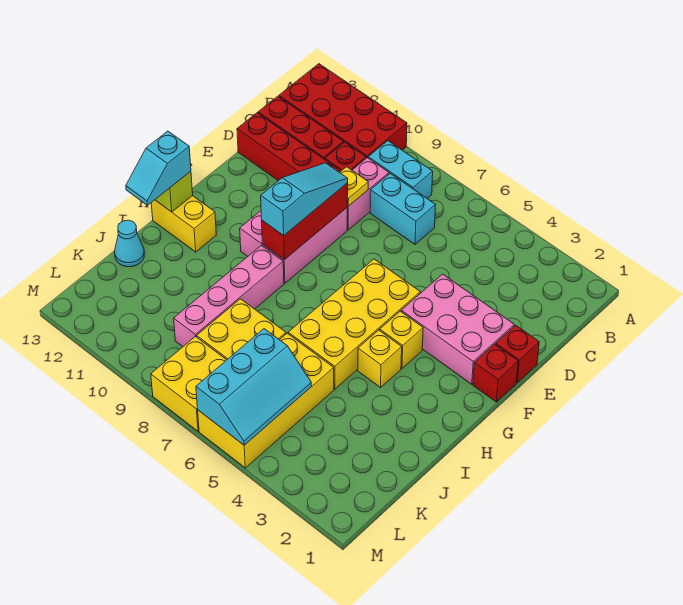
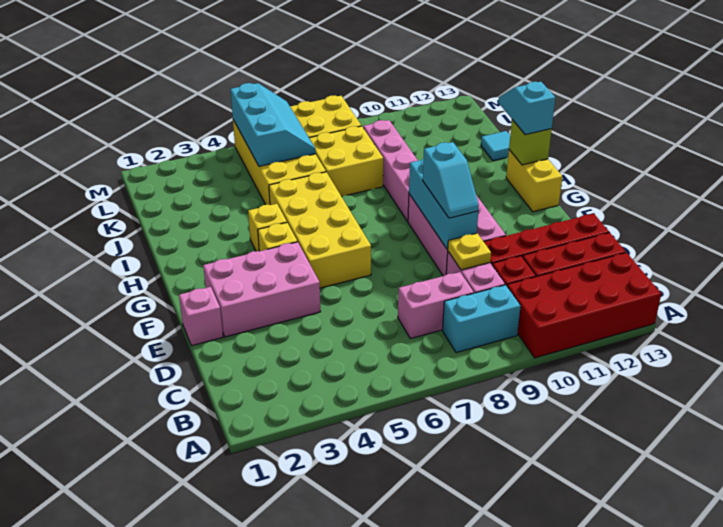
cyan 1x2 brick [370,173,436,244] -> pink 1x2 brick [398,272,474,339]
red 1x1 brick [496,325,539,382] -> pink 1x1 brick [179,287,223,346]
red 1x3 brick [262,183,348,260] -> cyan 1x3 brick [409,158,478,249]
cyan 1x3 slope [261,163,348,236] -> cyan 1x2 slope [423,142,479,218]
red 1x1 brick [473,344,518,402] -> none
yellow 1x2 brick [151,196,216,252] -> yellow 1x2 brick turned to [506,150,562,212]
cyan 1x1 cone [115,220,144,267] -> cyan 1x1 tile [481,131,510,161]
cyan 2x3 slope [196,329,311,445] -> cyan 2x3 slope turned to [230,83,316,166]

